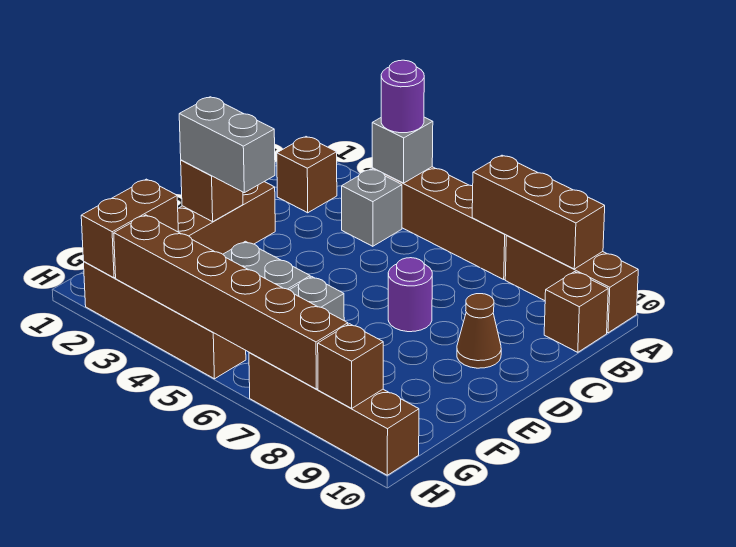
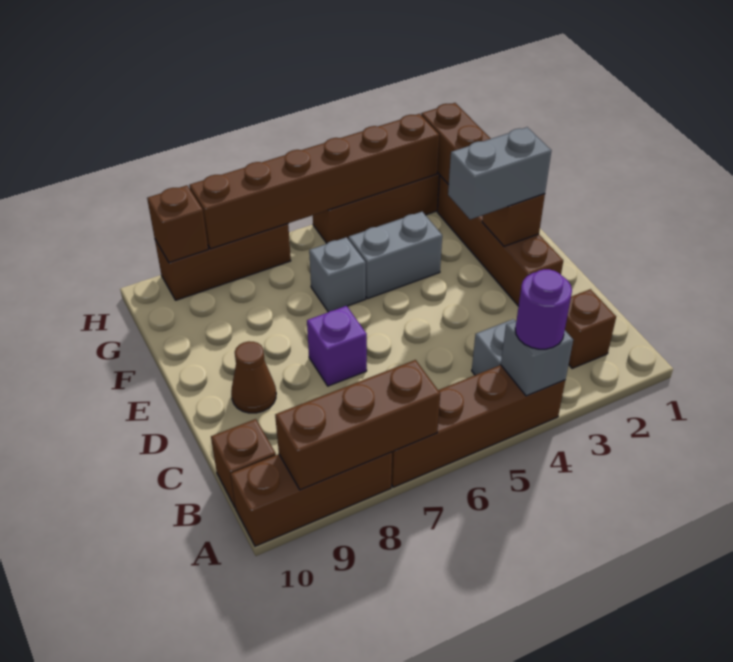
purple 1x1 round brick [388,258,432,332] -> purple 1x1 brick [307,306,367,386]
brown 1x4 brick [249,352,419,475] -> brown 1x3 brick [155,224,291,300]

